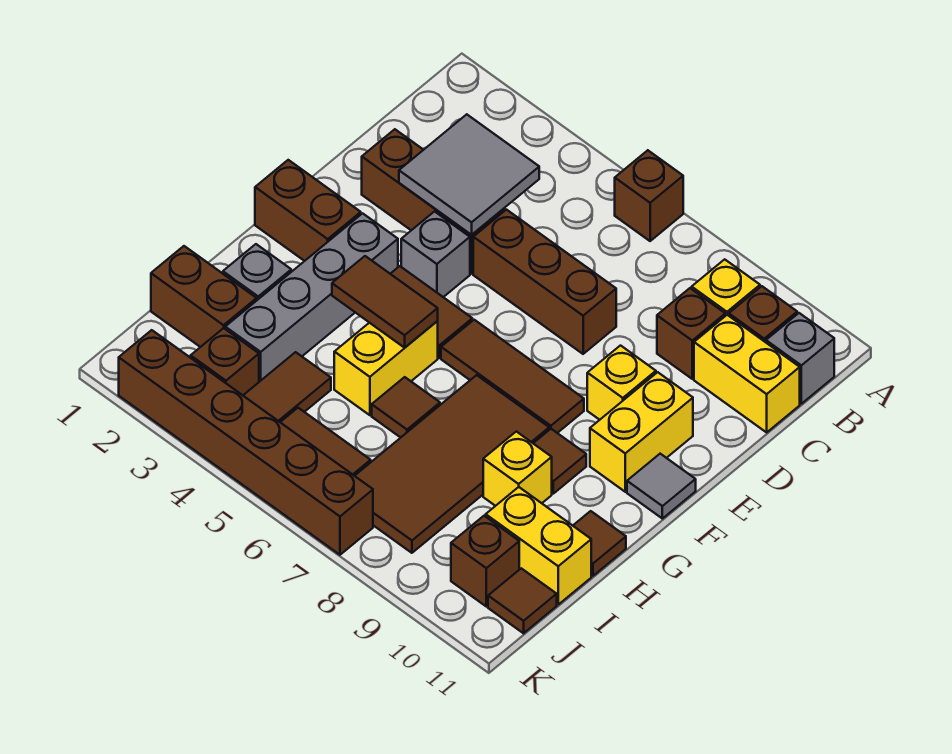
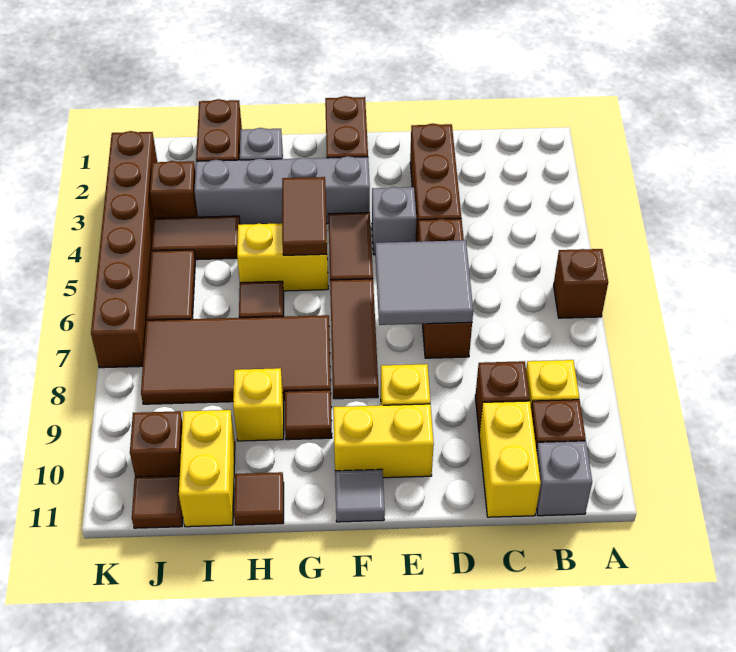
grey 2x2 tile [399,114,539,235] -> grey 2x2 tile moved to [375,240,473,325]

